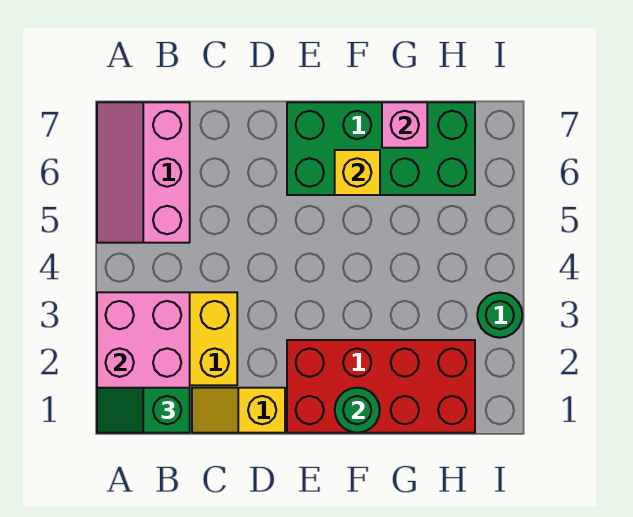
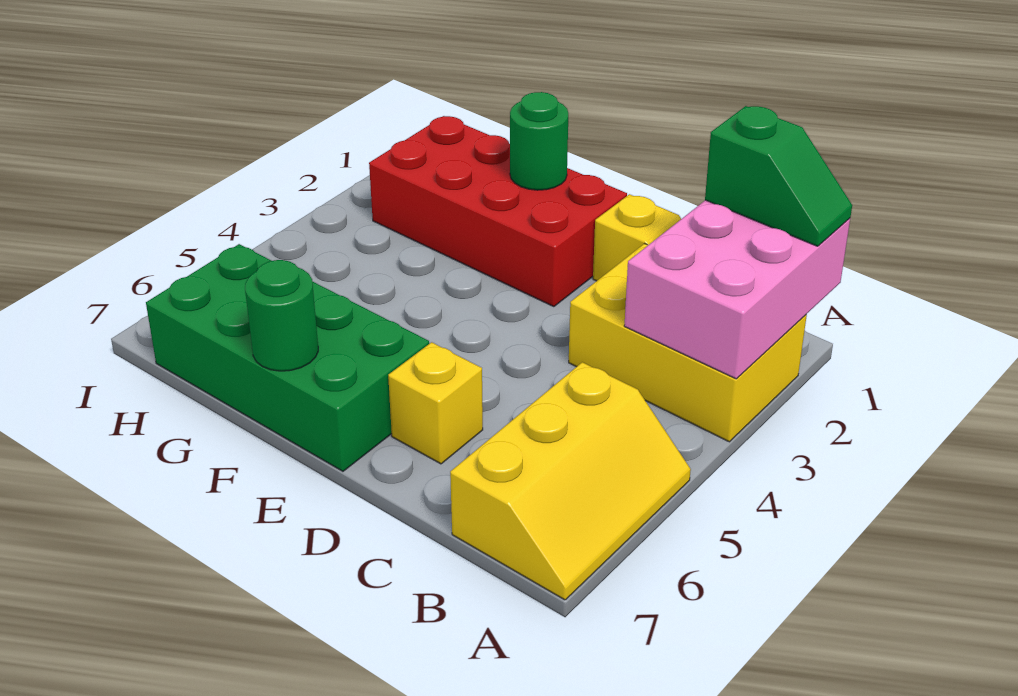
pink 2x3 slope [97,102,190,243] -> yellow 2x3 slope [450,362,691,600]
yellow 1x1 brick [335,150,380,195] -> yellow 1x1 brick moved to [388,342,483,464]
pink 1x1 brick [382,102,427,148] -> none
green 1x1 round brick [477,293,522,338] -> green 1x1 round brick moved to [245,260,318,371]

